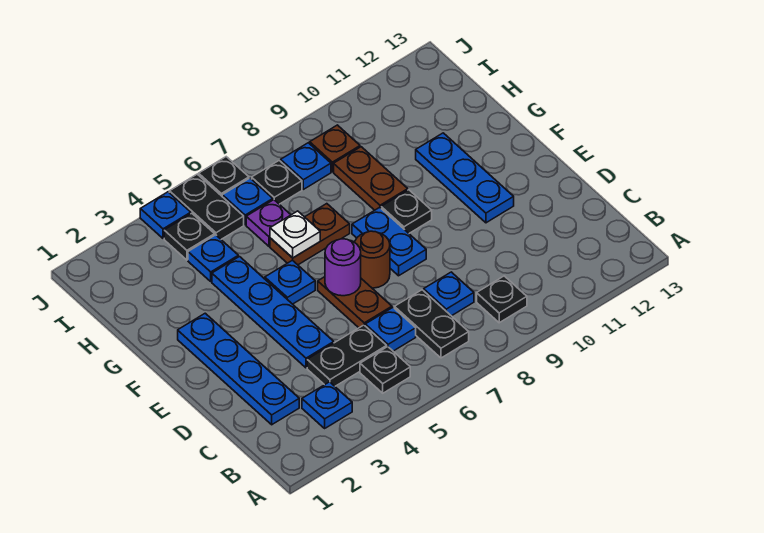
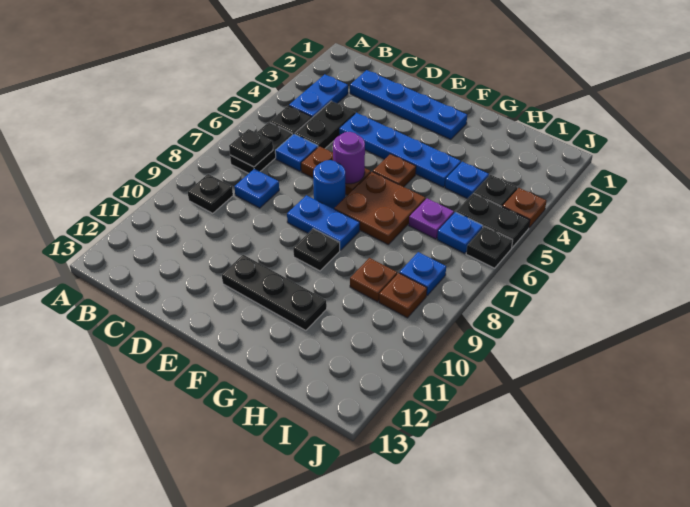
blue 1x1 plate [302,382,352,428] -> blue 1x2 plate [289,74,348,118]
black 1x2 plate [394,290,469,358] -> black 1x2 plate turned to [230,122,293,174]
brown 1x1 round brick [355,231,390,288] -> blue 1x1 round brick [313,160,345,209]
blue 1x3 plate [416,133,514,223] -> black 1x3 plate [222,255,327,330]
blue 1x1 plate [265,260,315,304] -> brown 1x1 plate [373,154,416,187]
brown 1x2 plate [270,204,350,265] -> brown 2x2 plate [334,172,426,244]
white 1x1 plate [270,211,320,258] -> none
brown 1x2 plate [334,147,408,210] -> brown 1x1 plate [350,258,397,302]
black 1x1 plate [252,161,302,204] -> black 1x1 plate moved to [229,129,273,167]
blue 1x1 plate [140,192,191,239] -> brown 1x1 plate [503,188,546,228]

